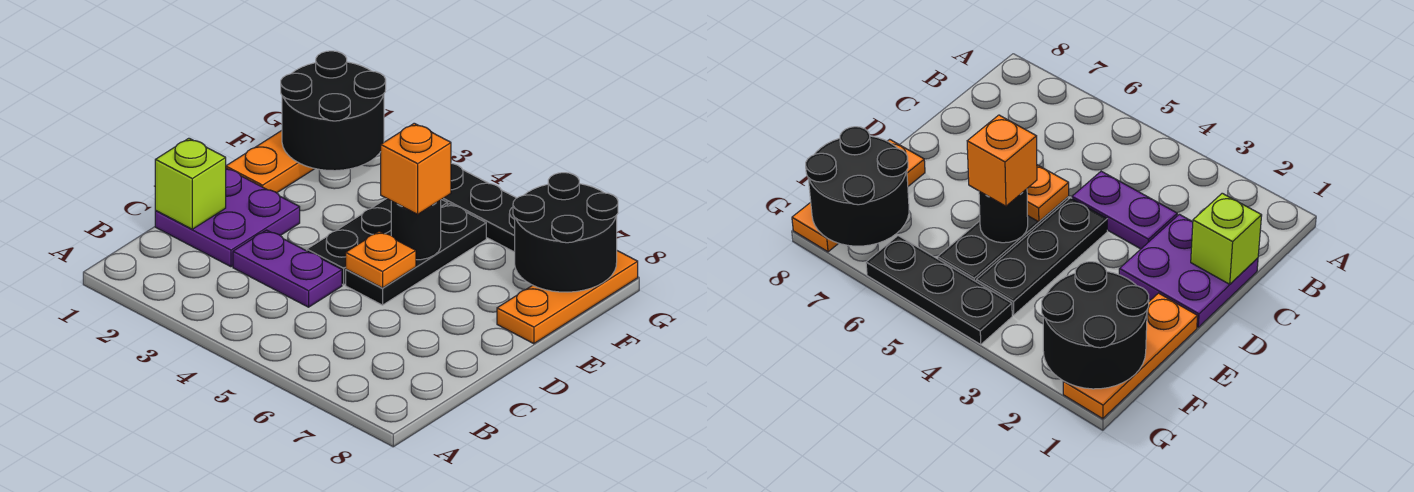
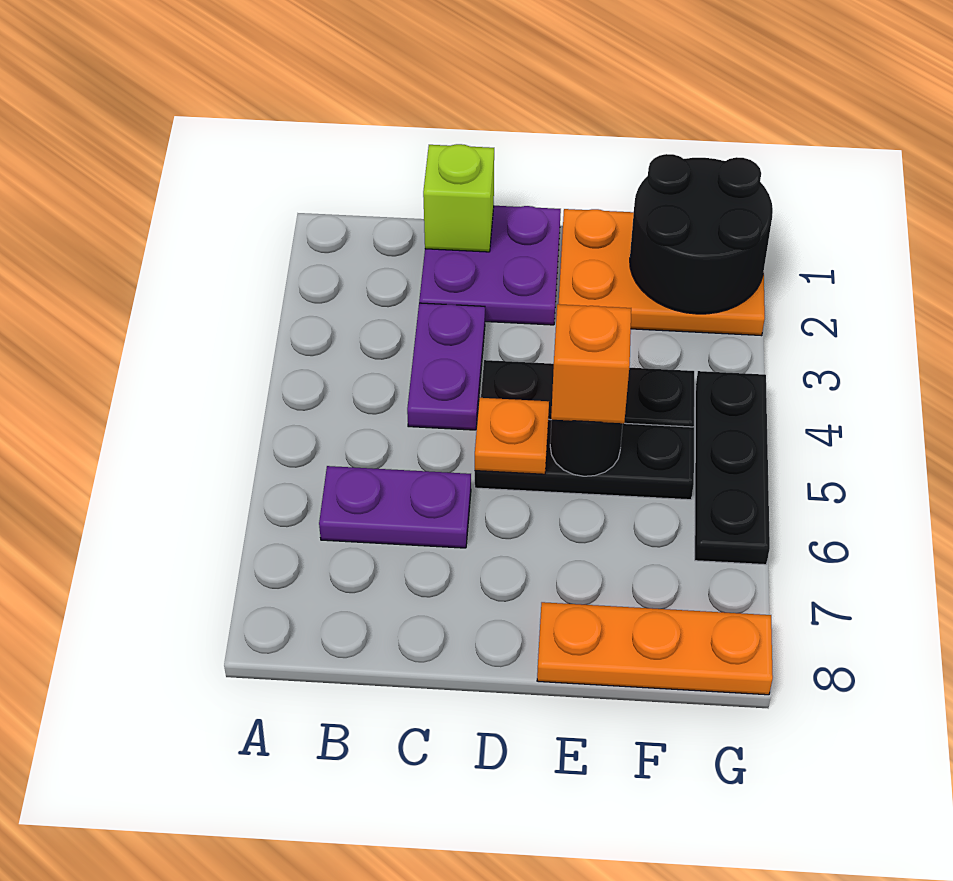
none -> purple 1x2 plate [319,466,471,548]
orange 1x3 plate [226,131,315,193] -> orange 2x3 plate [559,209,765,336]
black 2x2 round brick [513,173,618,292] -> none

